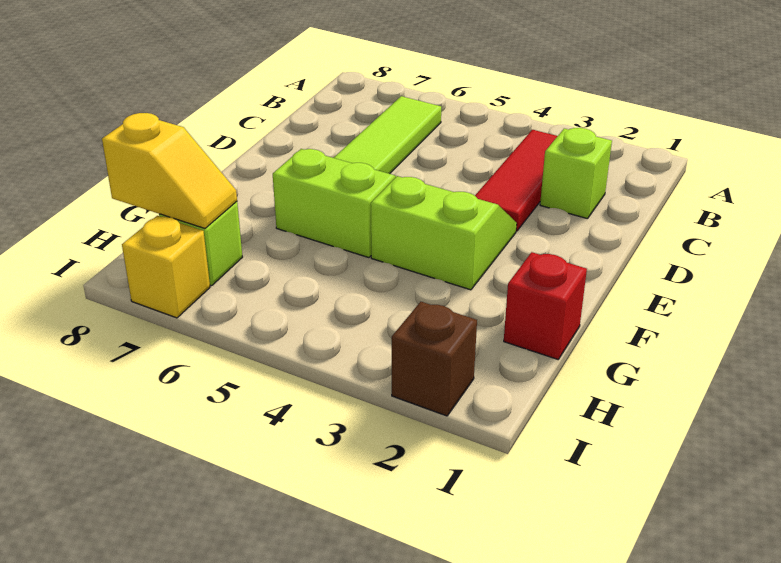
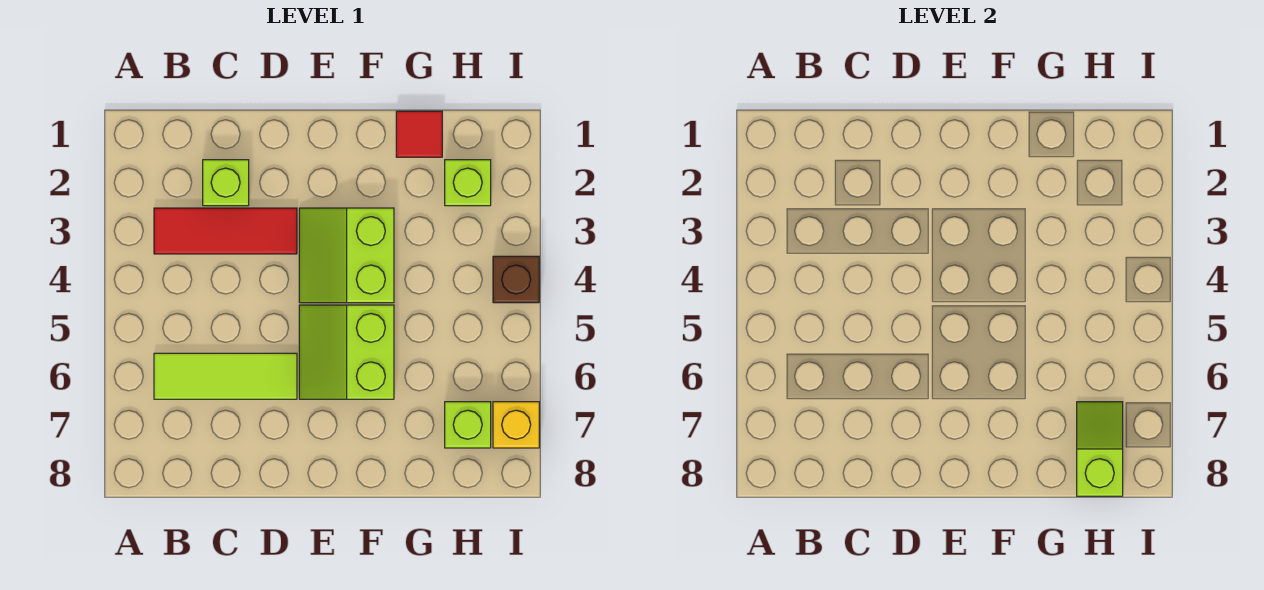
red 1x1 brick [504,252,587,359] -> red 1x1 tile [396,111,442,157]
none -> lime 1x1 brick [445,160,491,206]
yellow 1x2 slope [102,113,237,228] -> lime 1x2 slope [1077,402,1123,496]
brown 1x1 brick [392,302,477,416] -> brown 1x1 brick moved to [493,256,539,303]

